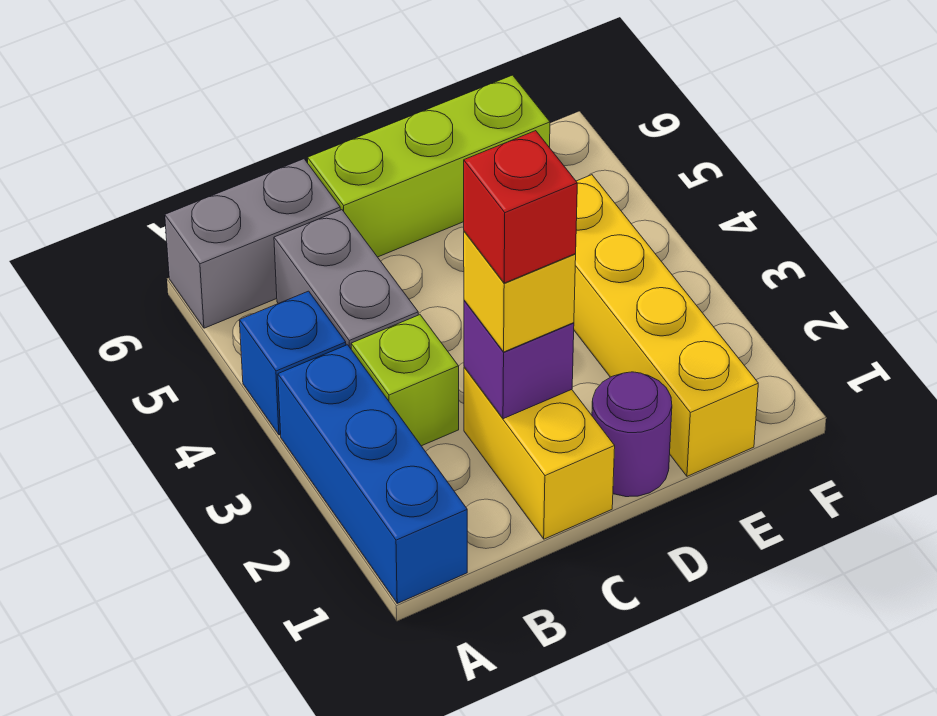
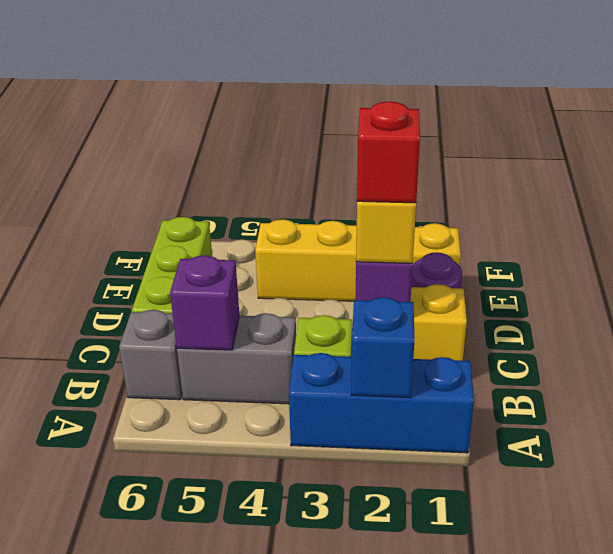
blue 1x1 brick [239,291,346,435] -> blue 1x1 brick moved to [351,297,414,398]
grey 1x2 brick [165,159,340,328] -> grey 1x1 brick [119,310,182,400]
none -> purple 1x1 brick [170,255,239,350]

